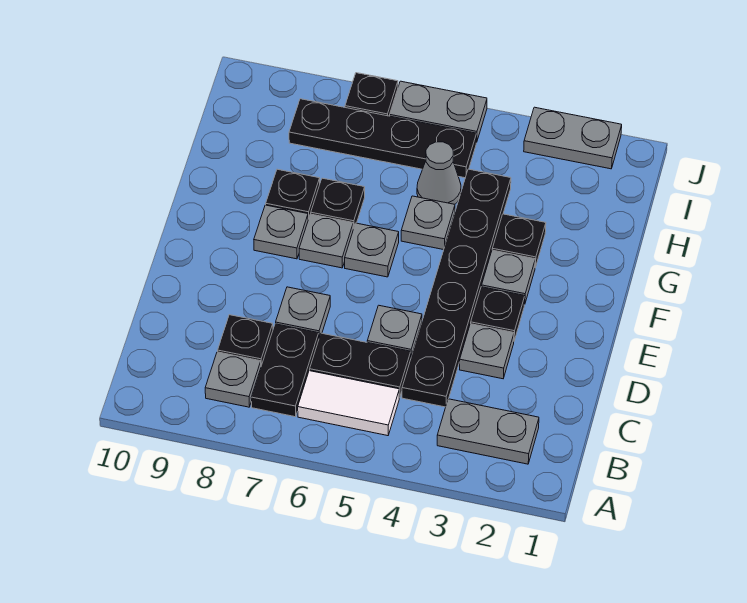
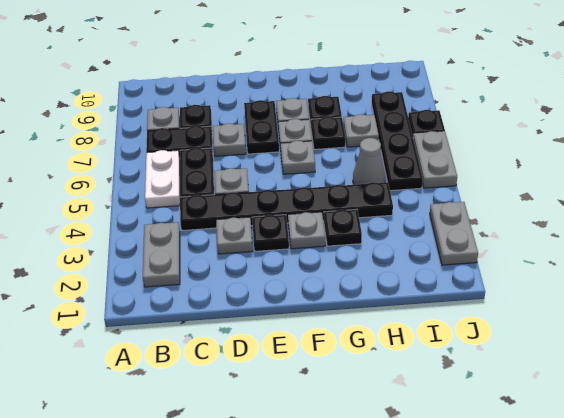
white 1x2 tile [298,371,399,436] -> white 1x2 plate [145,150,180,208]
none -> black 1x2 plate [244,100,279,154]
grey 1x1 plate [401,196,455,250] -> grey 1x1 plate moved to [343,114,379,147]

